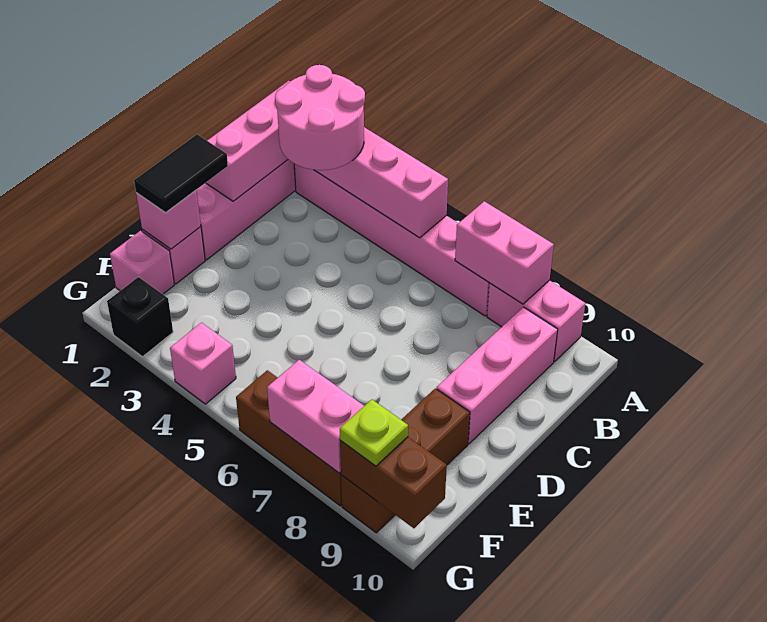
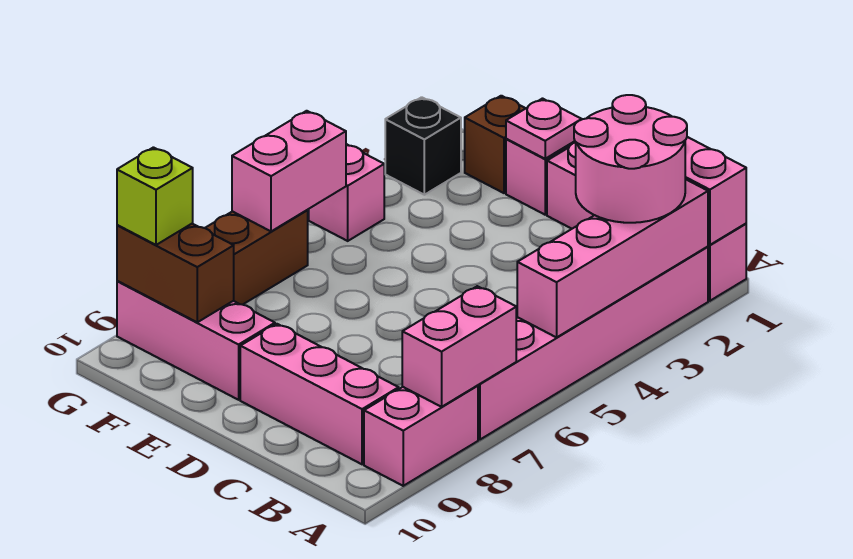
black 1x2 tile [134,134,228,213] -> none
pink 1x1 brick [136,190,201,249] -> pink 1x1 plate [506,99,582,159]
brown 1x3 brick [341,388,470,533] -> pink 1x3 brick [117,281,275,400]
pink 1x1 brick [110,231,174,294] -> brown 1x1 brick [465,96,526,193]
pink 1x2 brick [267,360,364,473] -> pink 1x2 brick moved to [232,111,346,231]
brown 1x2 brick [340,437,447,528] -> brown 1x2 brick turned to [117,223,234,322]
lime 1x1 plate [340,400,408,466] -> lime 1x1 brick [117,147,193,245]

